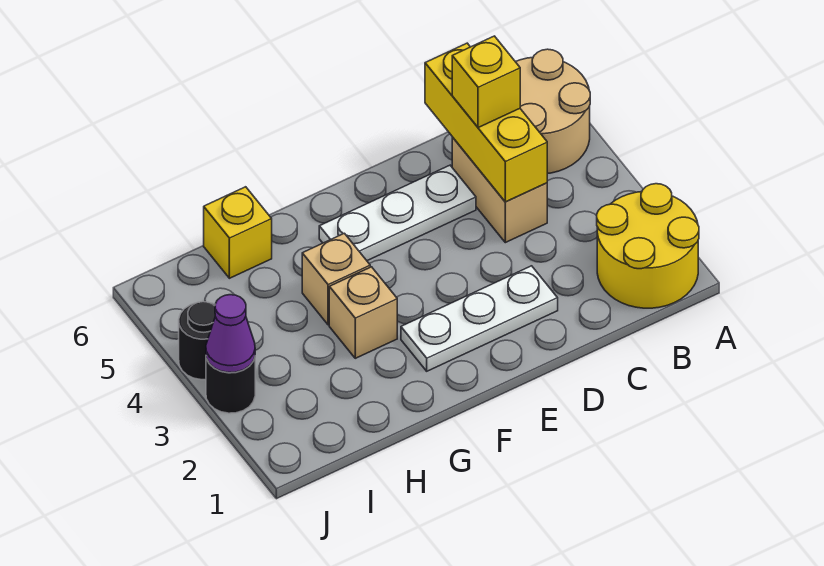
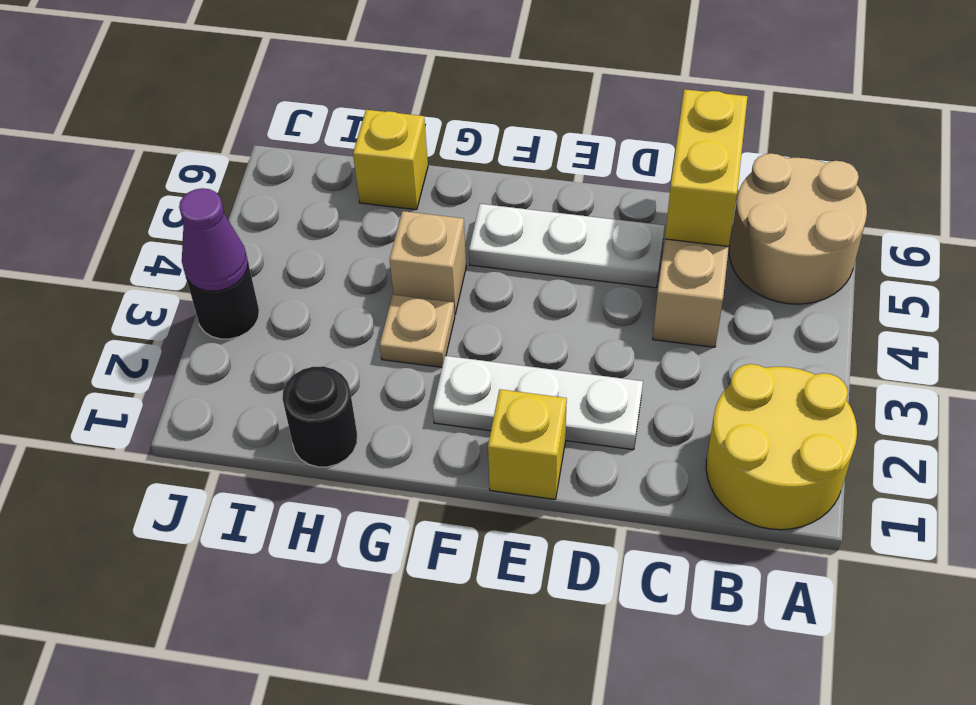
yellow 1x3 brick [425,43,547,202] -> yellow 1x2 brick [665,89,748,246]
yellow 1x1 brick [452,36,520,128] -> yellow 1x1 brick moved to [488,389,567,499]
tan 1x1 brick [329,267,397,358] -> tan 1x1 plate [380,295,455,367]
black 1x1 round brick [179,302,215,380] -> black 1x1 round brick moved to [282,366,357,467]

